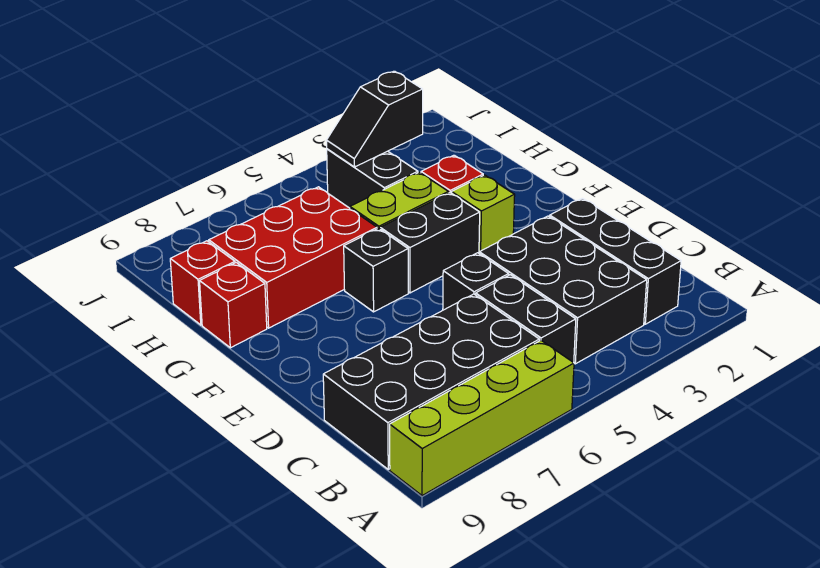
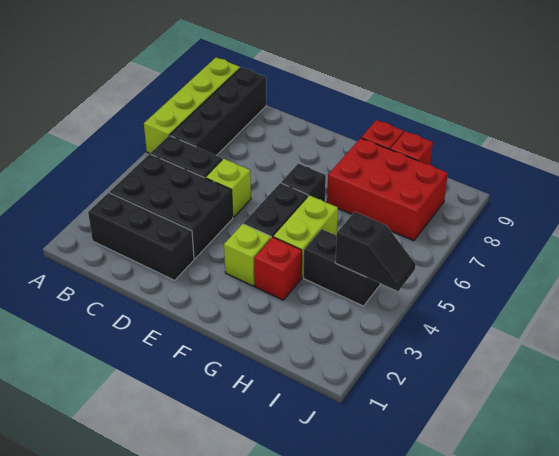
black 2x4 brick [323,294,539,469] -> black 1x4 brick [170,67,266,156]
black 1x1 brick [443,253,509,310] -> lime 1x1 brick [206,159,251,218]
red 2x3 brick [209,187,377,328] -> red 2x3 brick turned to [327,138,448,241]
black 1x2 slope [326,71,423,167] -> black 1x2 slope turned to [335,212,416,291]

